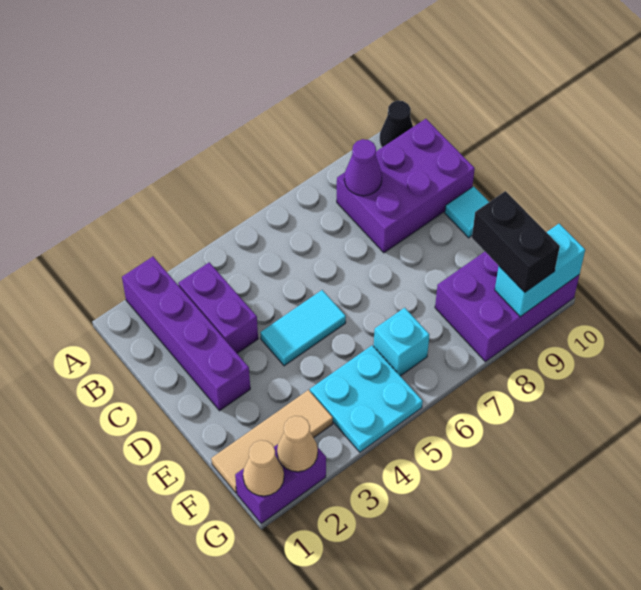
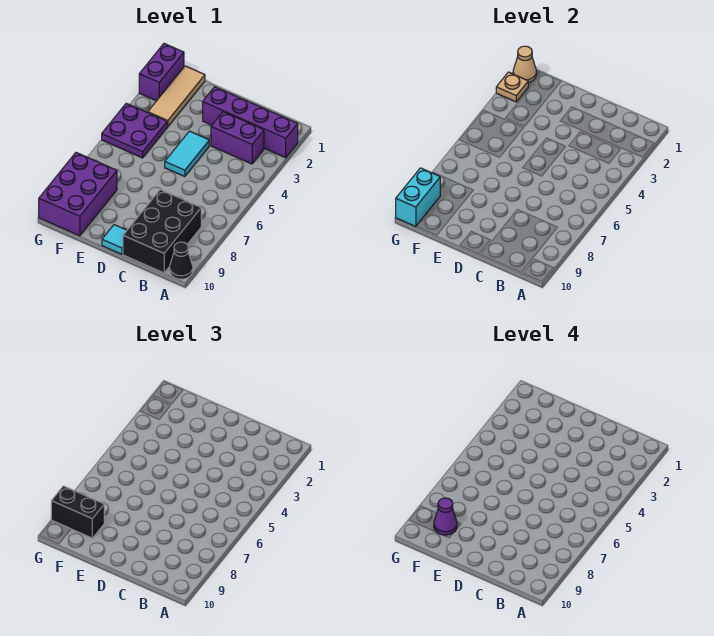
purple 2x3 brick [337,119,475,253] -> black 2x3 brick [123,190,201,273]
purple 1x1 cone [344,139,382,196] -> purple 1x1 cone moved to [434,498,457,535]
cyan 2x2 plate [310,345,423,452] -> purple 2x2 plate [102,103,167,158]
cyan 1x1 brick [374,308,429,376] -> none
tan 1x1 cone [277,416,318,472] -> tan 1x1 plate [496,72,528,102]

